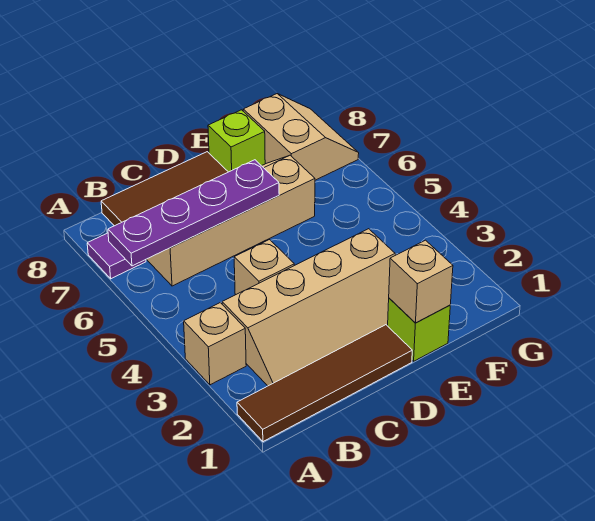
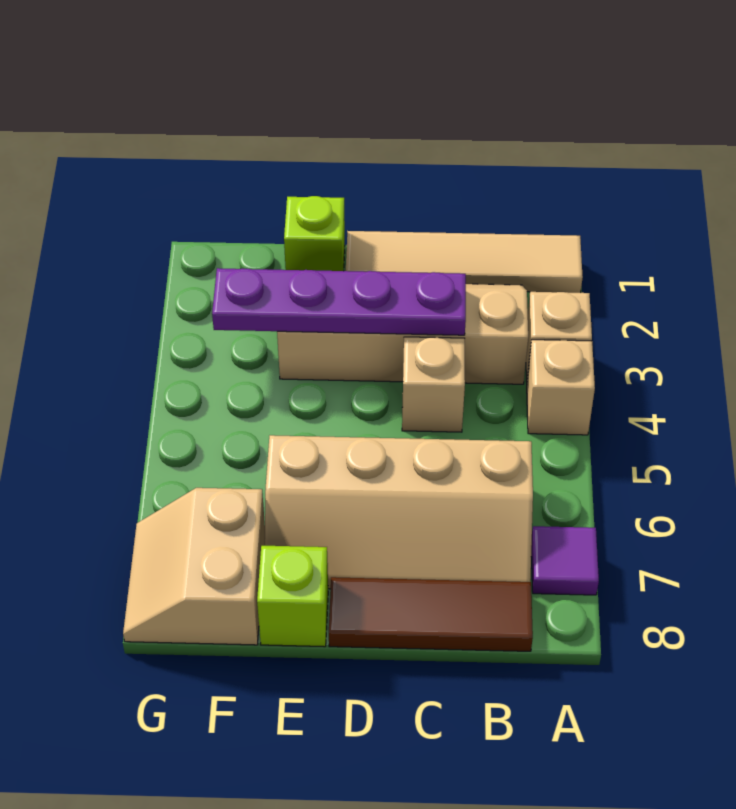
brown 1x4 tile [237,325,412,442] -> tan 1x4 tile [346,231,583,293]
purple 1x4 plate [108,160,279,266] -> purple 1x4 plate moved to [212,268,466,335]
tan 1x1 brick [389,240,453,323] -> tan 1x1 brick moved to [527,340,595,435]

